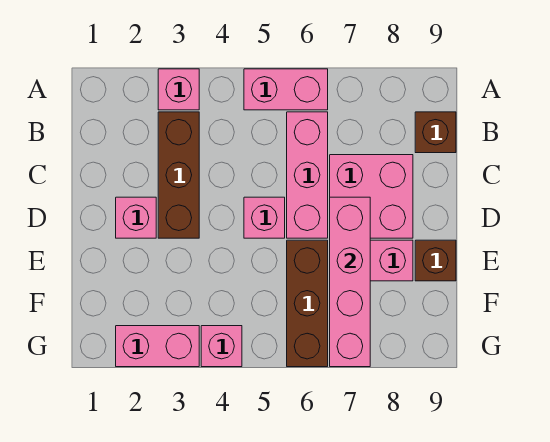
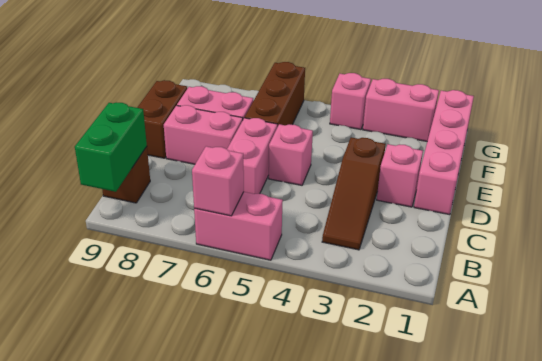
pink 1x1 brick [158,69,199,110] -> pink 1x1 brick moved to [192,146,244,216]
none -> green 1x2 brick [75,102,147,192]
brown 1x3 brick [158,112,199,238] -> brown 1x3 slope [322,137,386,250]
pink 1x3 brick [287,112,328,238] -> pink 1x2 brick [227,118,277,194]
pink 2x2 brick [330,155,413,238] -> pink 1x2 brick [164,105,243,164]
pink 1x4 brick [330,197,370,367] -> pink 1x4 brick moved to [414,90,474,215]
brown 1x1 brick [415,240,456,281] -> brown 1x2 brick [137,80,187,158]

